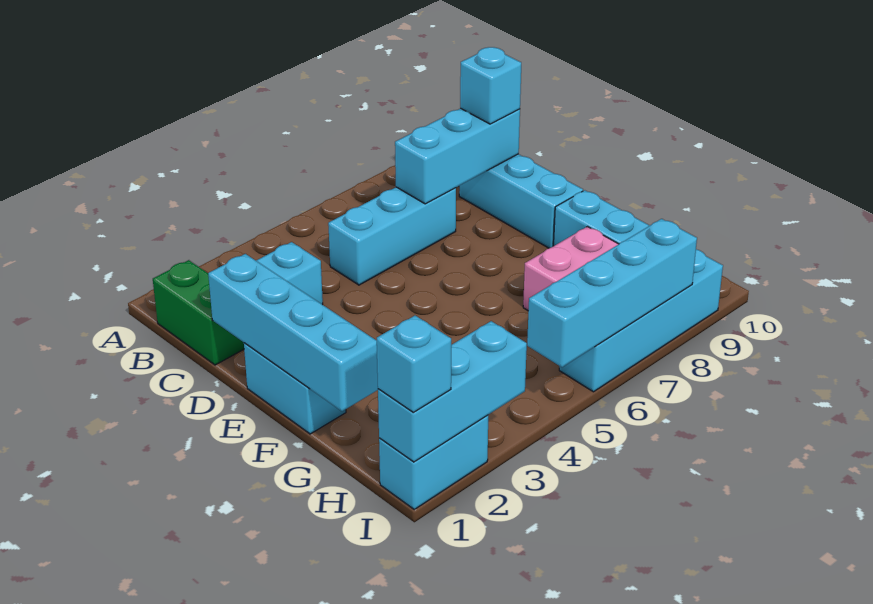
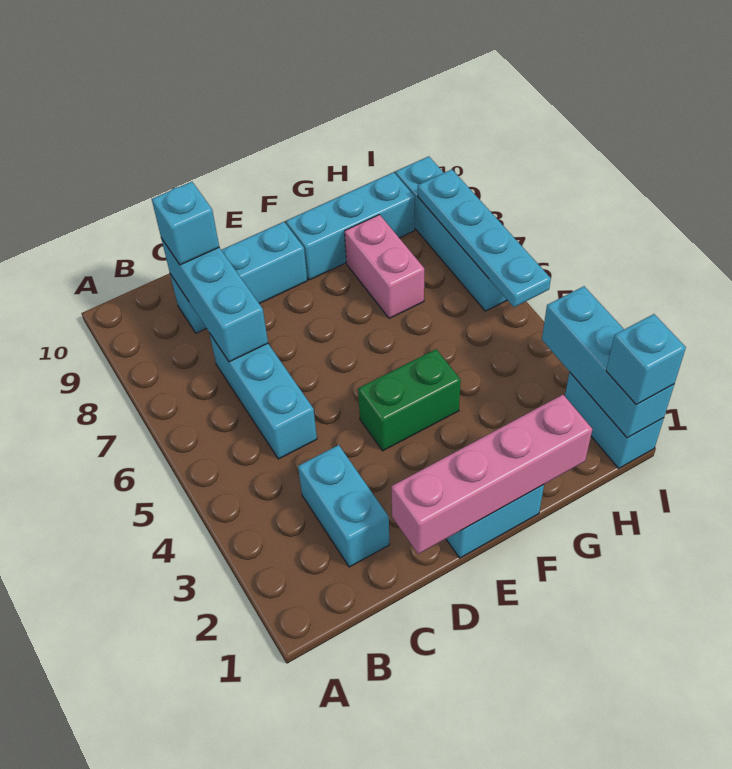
green 1x2 brick [153,260,244,365] -> green 1x2 brick moved to [358,349,461,451]
cyan 1x4 brick [208,254,378,411] -> pink 1x4 brick [391,395,592,554]
cyan 1x4 brick [527,219,697,367] -> cyan 1x4 plate [418,169,551,307]

